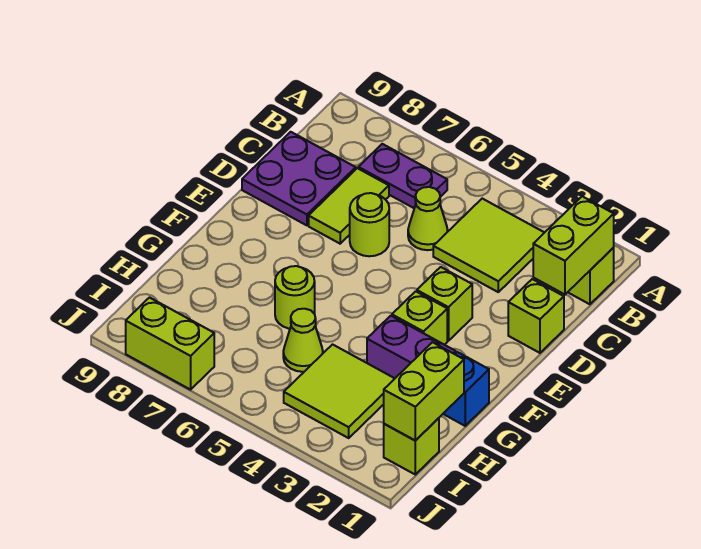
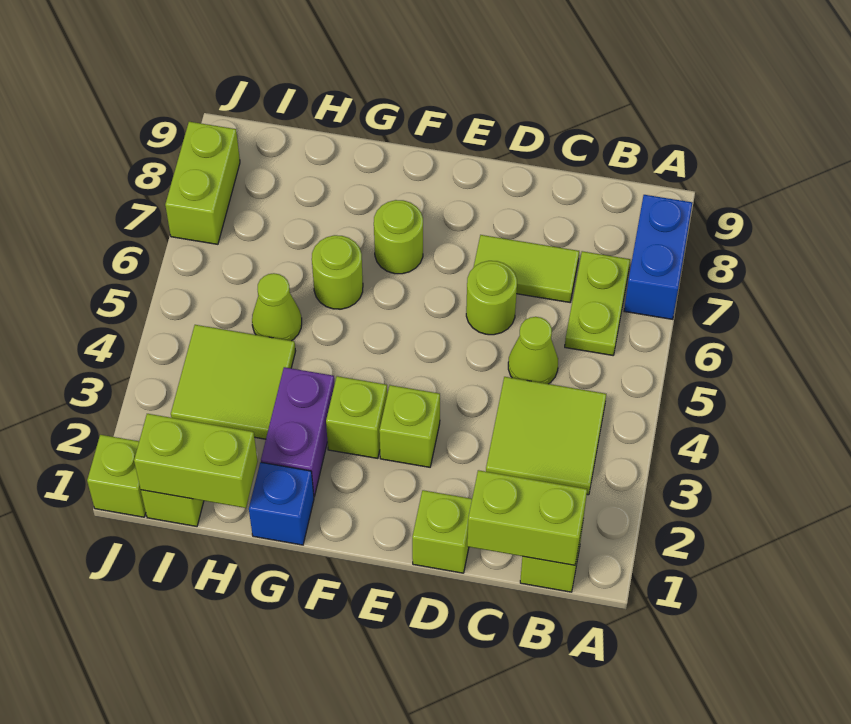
none -> blue 1x2 brick [624,195,692,319]
purple 1x2 plate [358,144,447,208] -> lime 1x2 plate [565,251,630,355]
purple 2x2 plate [242,132,356,225] -> none
none -> lime 1x1 round brick [374,200,423,274]
none -> lime 1x1 brick [87,435,146,517]

